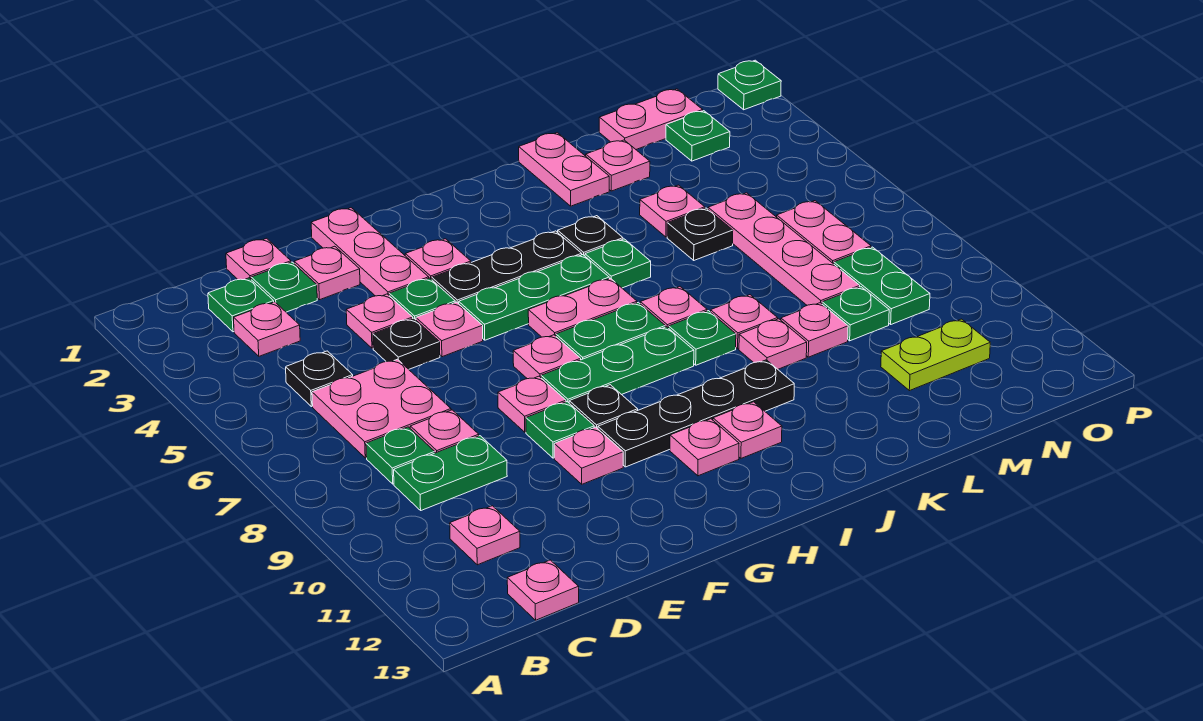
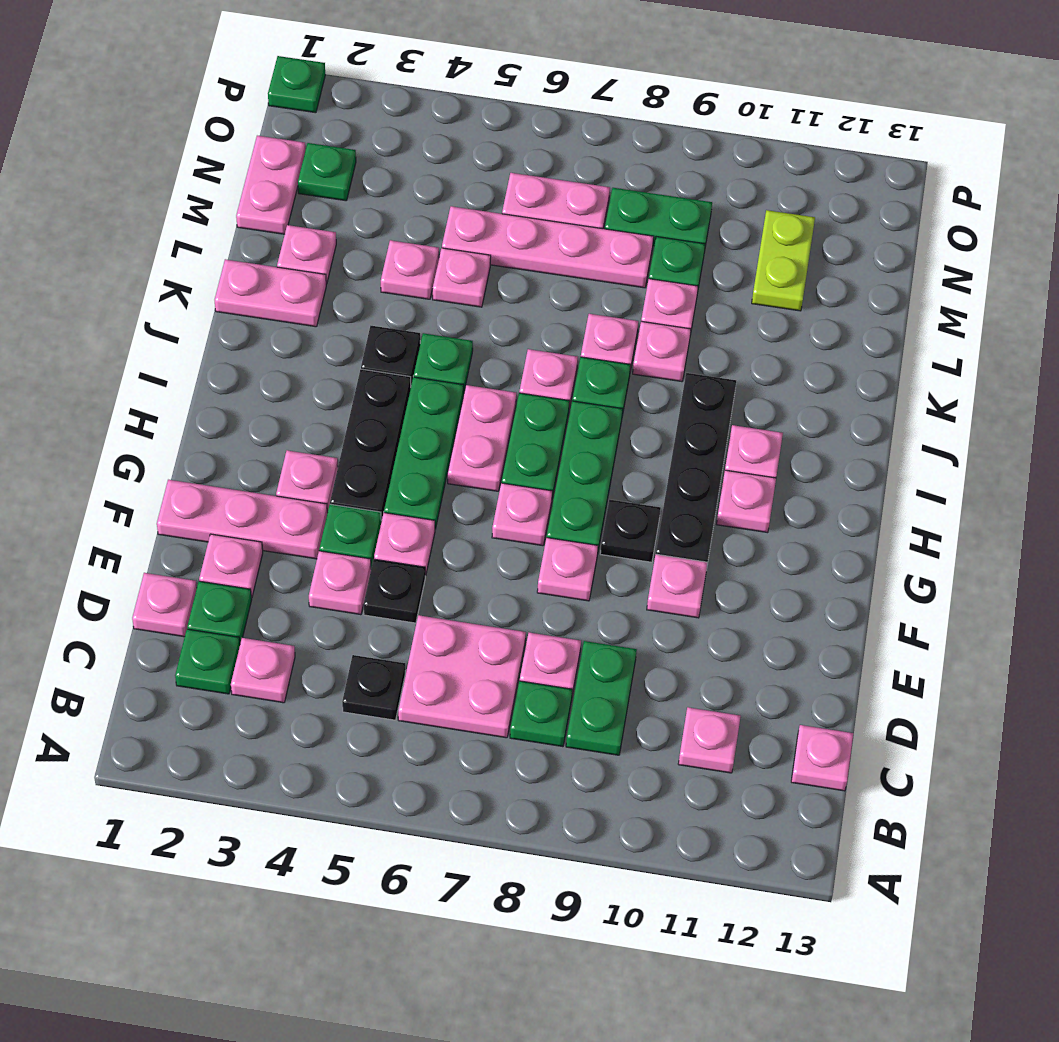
green 1x1 plate [526,402,594,458] -> none
black 1x1 plate [667,208,733,260] -> pink 1x1 plate [433,248,491,307]

